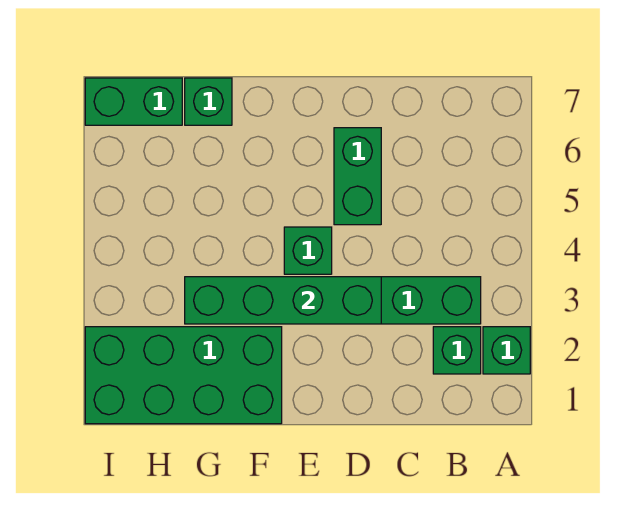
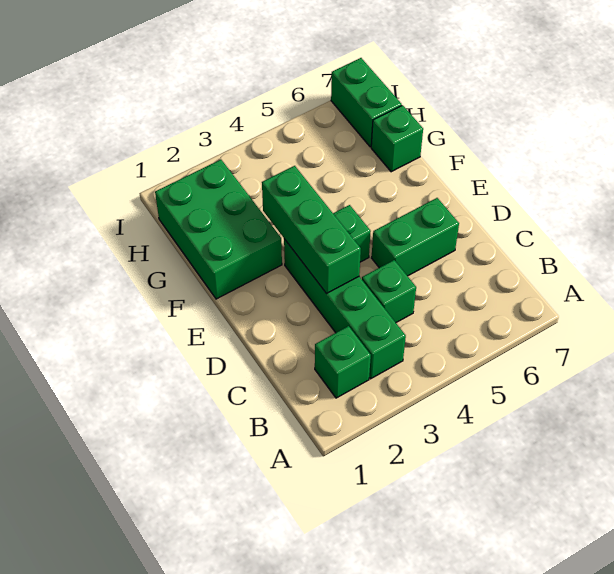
green 1x1 brick [483,327,530,374] -> green 1x1 brick moved to [362,260,416,323]
green 1x4 brick [185,277,381,324] -> green 1x3 brick [262,166,361,294]
green 2x4 brick [85,327,282,424] -> green 2x3 brick [155,160,282,299]

